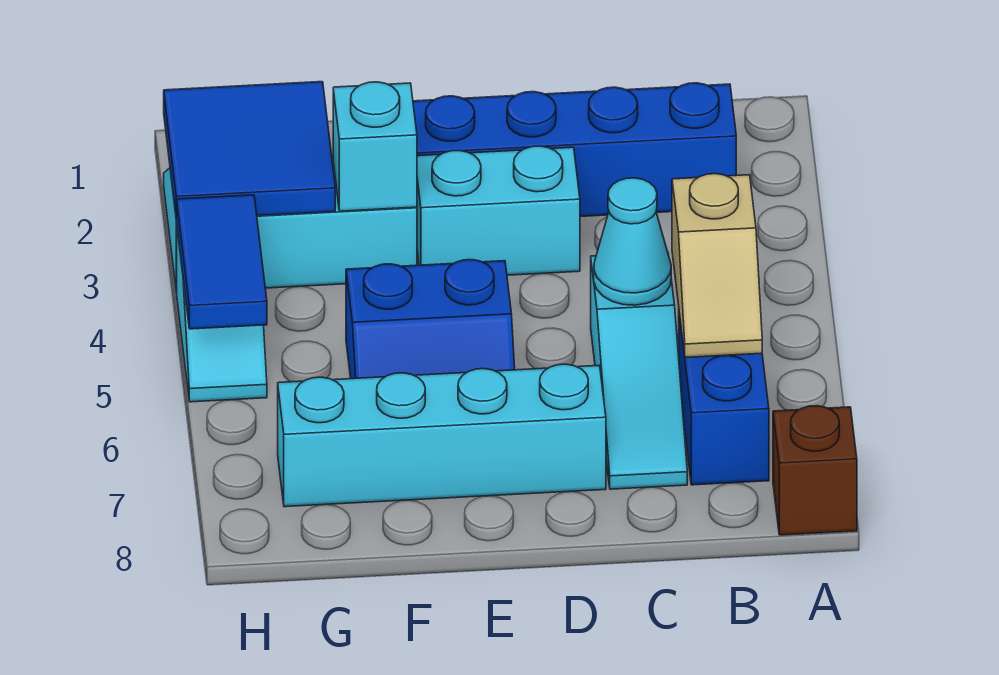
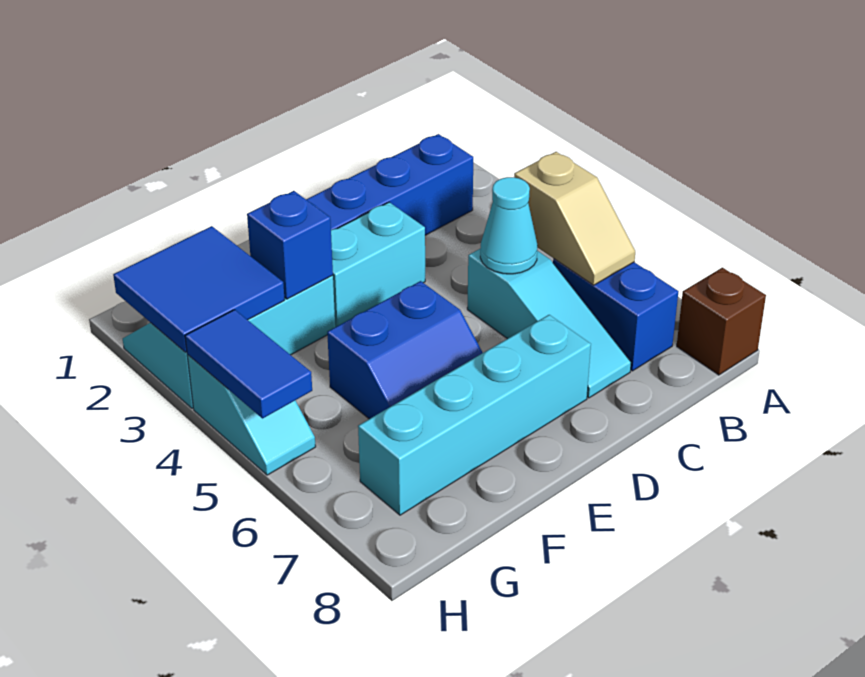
cyan 1x1 brick [333,82,417,211] -> blue 1x1 brick [247,191,333,299]

